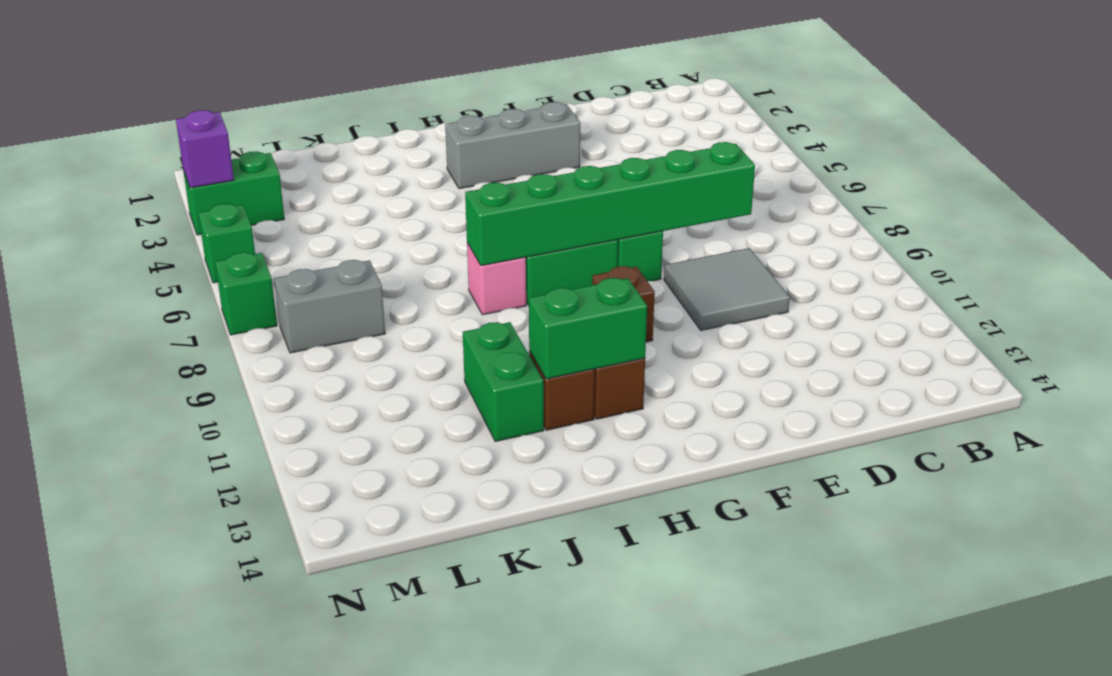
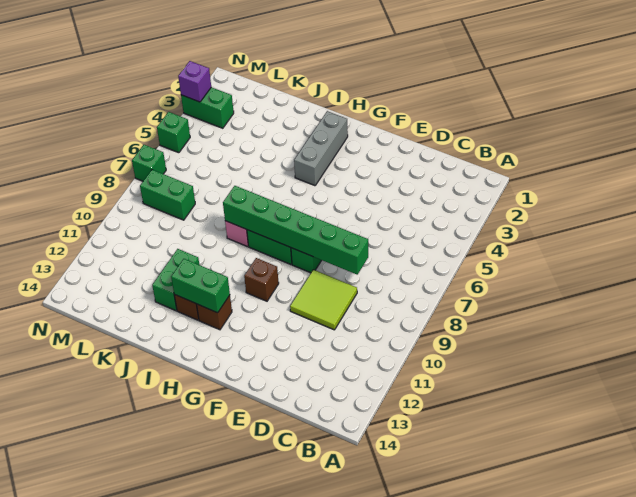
grey 2x2 tile [664,248,790,331] -> lime 2x2 tile [290,270,357,330]
grey 1x3 brick [445,102,580,189] -> grey 1x3 brick turned to [294,111,348,186]
grey 1x2 brick [274,260,385,353] -> green 1x2 brick [140,170,195,220]

